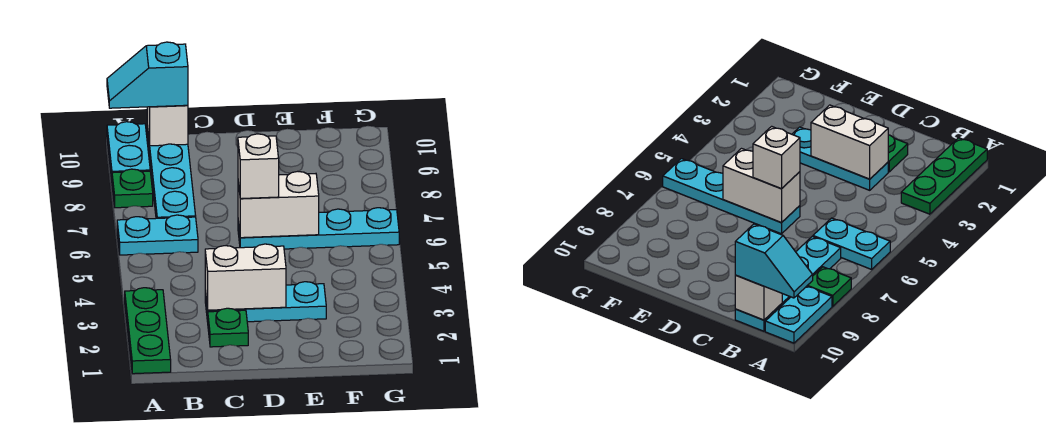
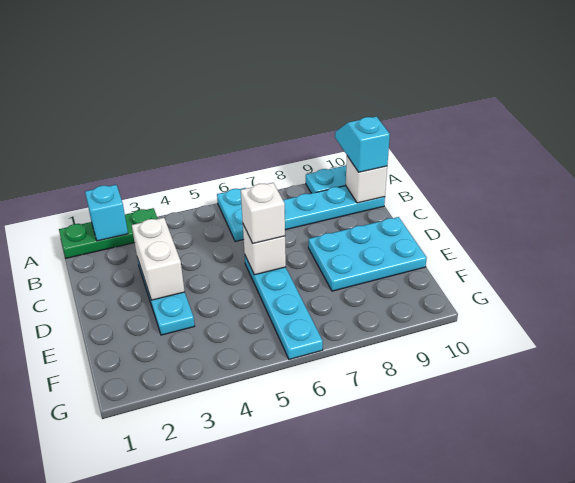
none -> cyan 1x1 brick [85,185,128,241]
green 1x1 plate [112,169,153,208] -> none
green 1x1 plate [208,308,248,347] -> none
white 1x2 brick [238,171,319,238] -> white 1x1 brick [243,225,286,275]
none -> cyan 2x3 plate [308,217,427,291]

